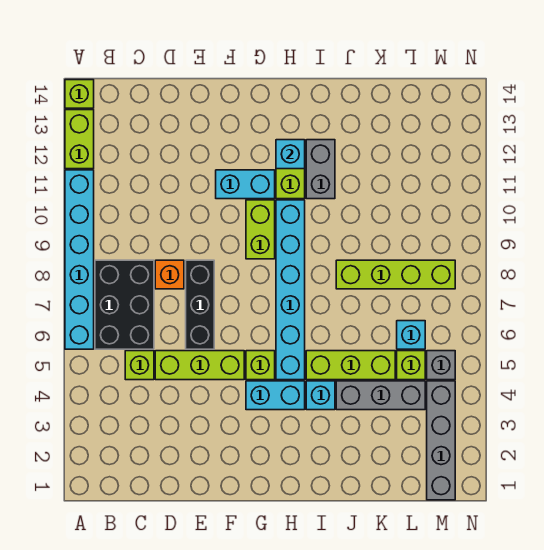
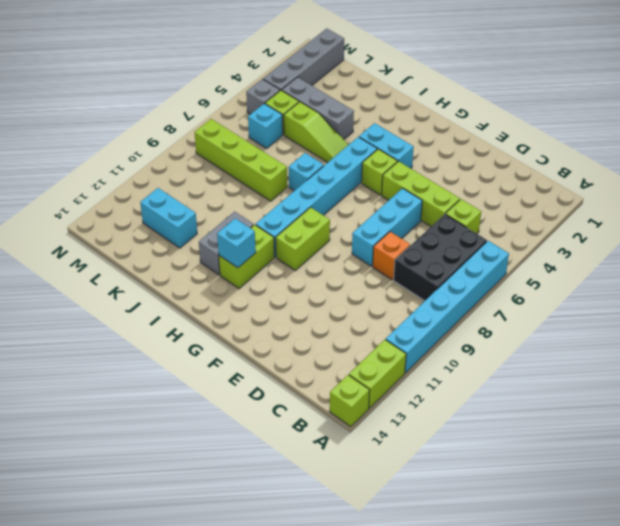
black 1x3 brick [186,260,214,349] -> cyan 1x3 brick [352,188,422,266]
cyan 1x2 brick [216,170,275,199] -> cyan 1x2 brick moved to [140,188,197,248]
cyan 1x1 brick [306,381,335,410] -> cyan 1x1 brick moved to [289,153,324,191]
lime 1x3 brick [306,351,395,380] -> lime 1x3 slope [284,102,348,162]

